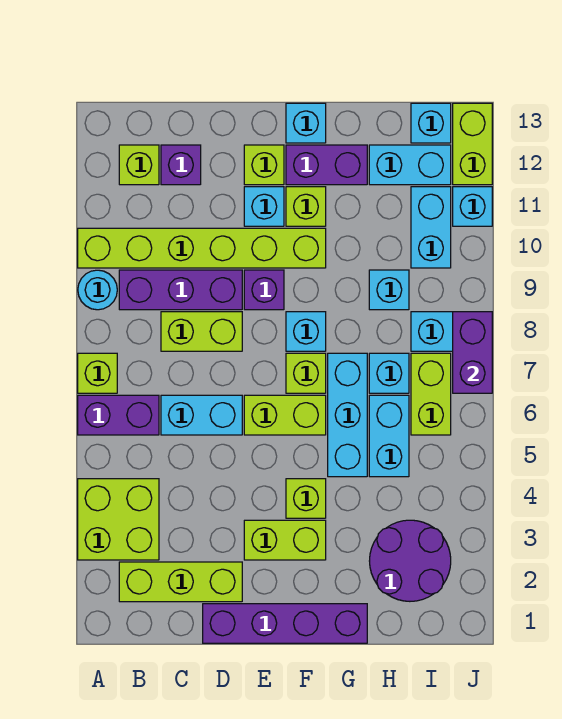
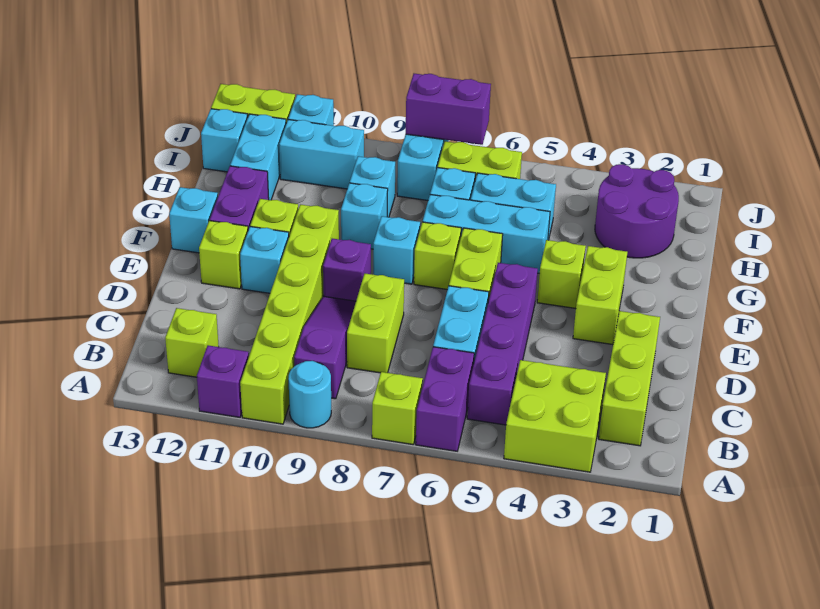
purple 1x3 brick [119,270,242,310] -> purple 1x3 slope [294,296,356,399]
purple 1x1 brick [161,145,201,185] -> purple 1x1 brick moved to [197,345,249,417]
purple 1x4 brick [203,604,367,643] -> purple 1x4 brick moved to [467,263,538,425]
none -> cyan 1x1 brick [341,183,388,249]

